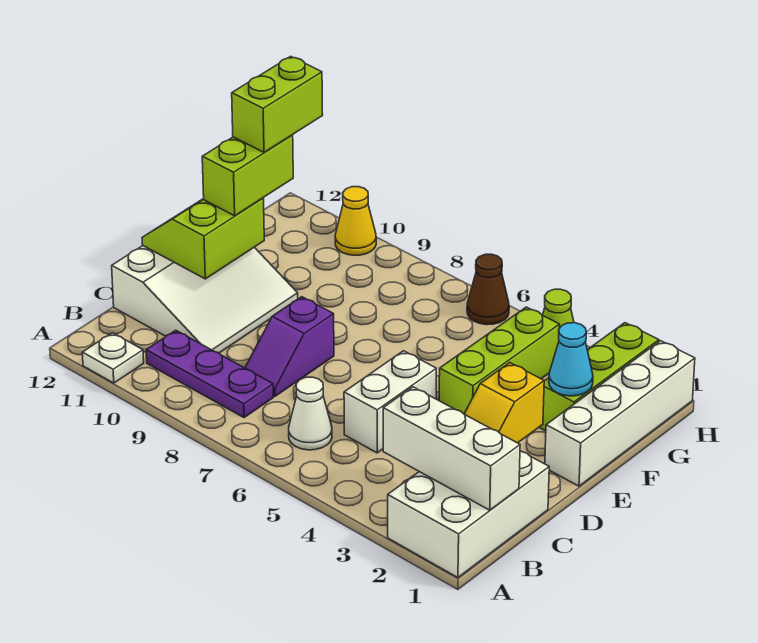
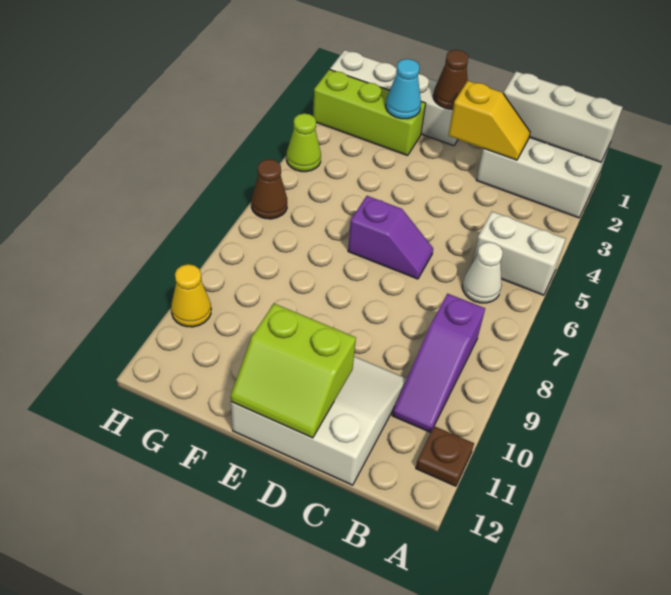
white 1x1 plate [82,333,144,383] -> brown 1x1 plate [416,426,474,486]
white 1x3 brick [383,387,520,510] -> white 1x3 brick turned to [503,71,623,162]
purple 1x3 plate [146,330,273,418] -> purple 1x3 slope [392,294,485,433]
white 1x2 brick [344,351,436,453] -> white 1x2 brick moved to [472,212,565,295]
purple 1x2 slope [245,297,334,396] -> purple 1x2 slope moved to [348,196,433,279]
none -> brown 1x1 cone [433,50,469,109]
lime 1x3 brick [439,307,559,414] -> none
lime 1x2 brick [202,135,293,216] -> none
lime 1x2 brick [232,56,323,152] -> none

